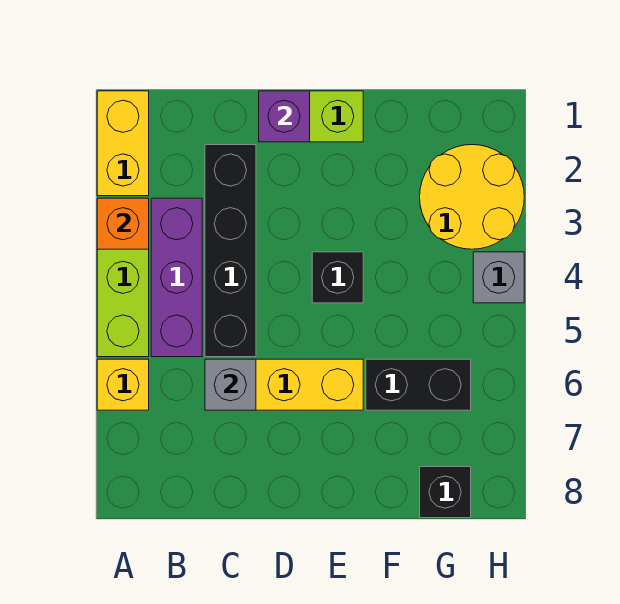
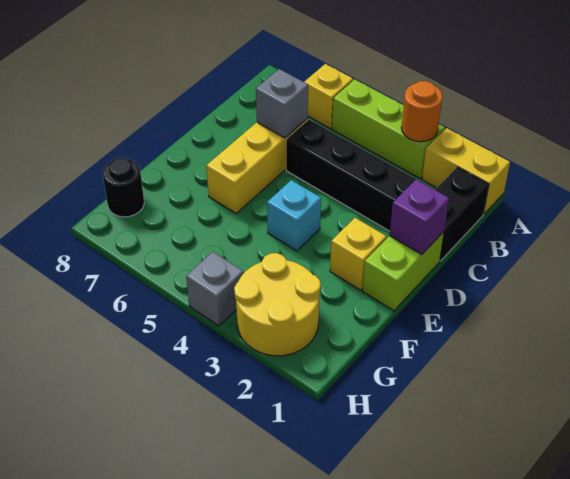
orange 1x1 brick [97,198,149,249] -> orange 1x1 round brick [401,81,442,142]
purple 1x3 brick [151,198,202,357] -> none
none -> yellow 1x1 brick [330,218,387,290]
black 1x1 brick [312,252,363,303] -> cyan 1x1 brick [267,180,321,251]
black 1x2 brick [366,359,471,410] -> black 1x2 brick moved to [435,167,489,261]
black 1x1 brick [420,467,471,518] -> black 1x1 round brick [103,158,144,217]

